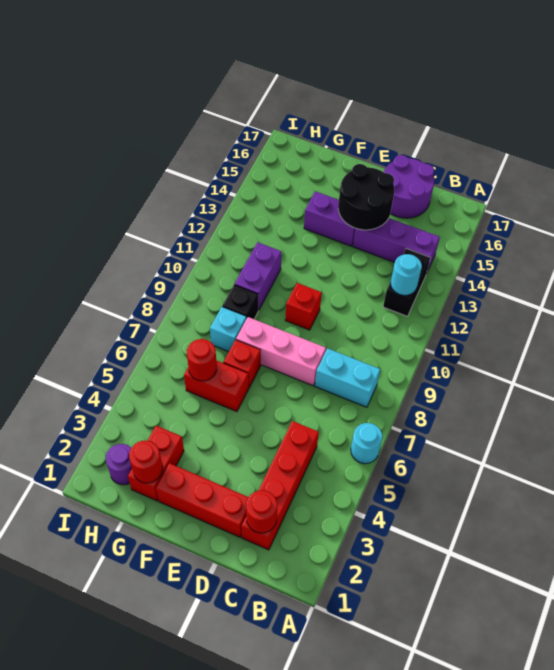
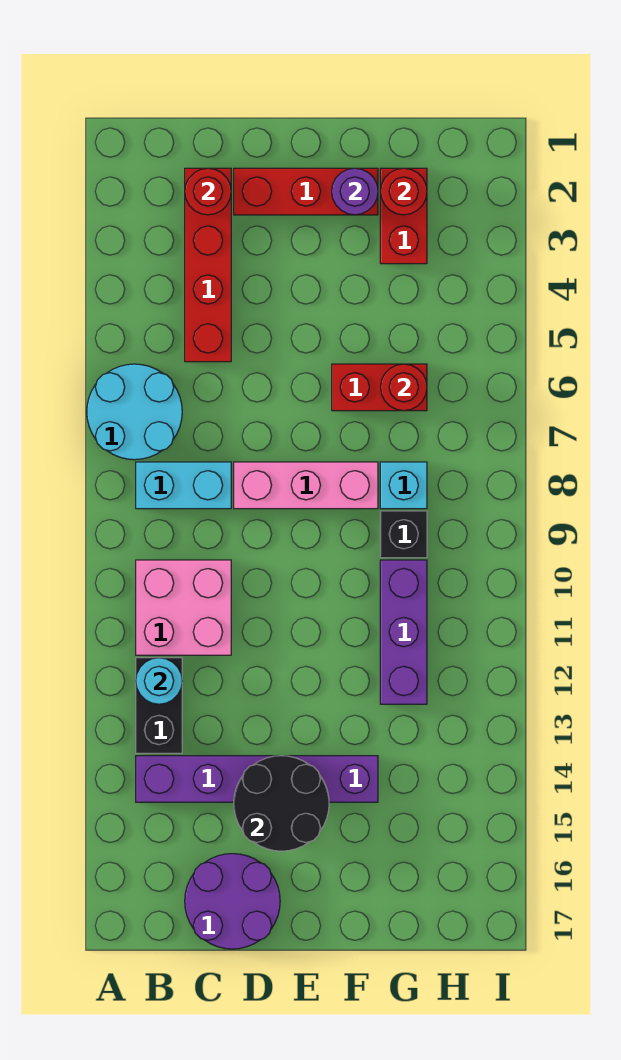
cyan 1x1 round brick [351,423,382,464] -> cyan 2x2 round brick [87,364,182,460]
none -> pink 2x2 brick [136,560,231,655]
red 1x1 brick [285,283,322,330] -> none
red 1x1 brick [224,340,261,387] -> none
purple 1x2 brick [235,242,281,310] -> purple 1x3 brick [380,560,427,704]
purple 1x1 round brick [106,444,132,485] -> purple 1x1 round brick moved to [332,168,378,215]

